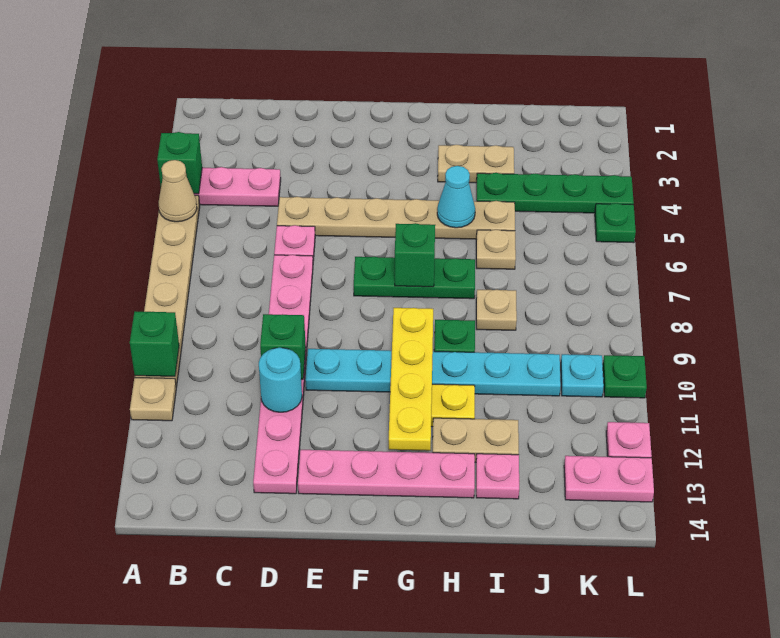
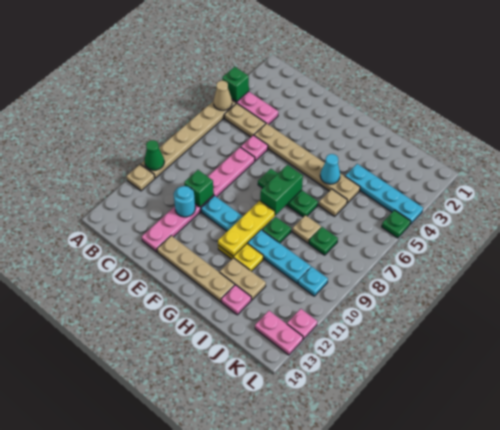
green 1x1 brick [130,311,179,376] -> green 1x1 cone [145,140,164,170]
pink 1x4 plate [298,450,475,498] -> tan 1x4 plate [157,236,235,302]
green 1x1 brick [395,223,435,287] -> green 1x2 brick [260,165,303,215]
yellow 1x4 plate [389,308,433,451] -> yellow 1x3 plate [218,201,275,256]
tan 1x2 plate [438,145,514,183] -> tan 1x2 plate moved to [224,103,266,137]
green 1x4 plate [477,173,634,213] -> cyan 1x4 plate [345,164,423,224]
green 1x1 plate [603,355,647,398] -> green 1x1 plate moved to [309,227,338,255]

